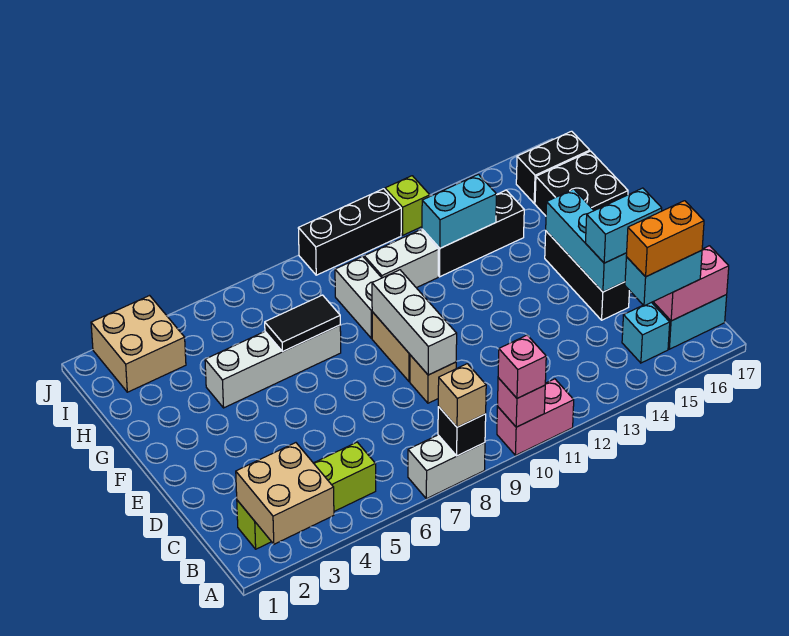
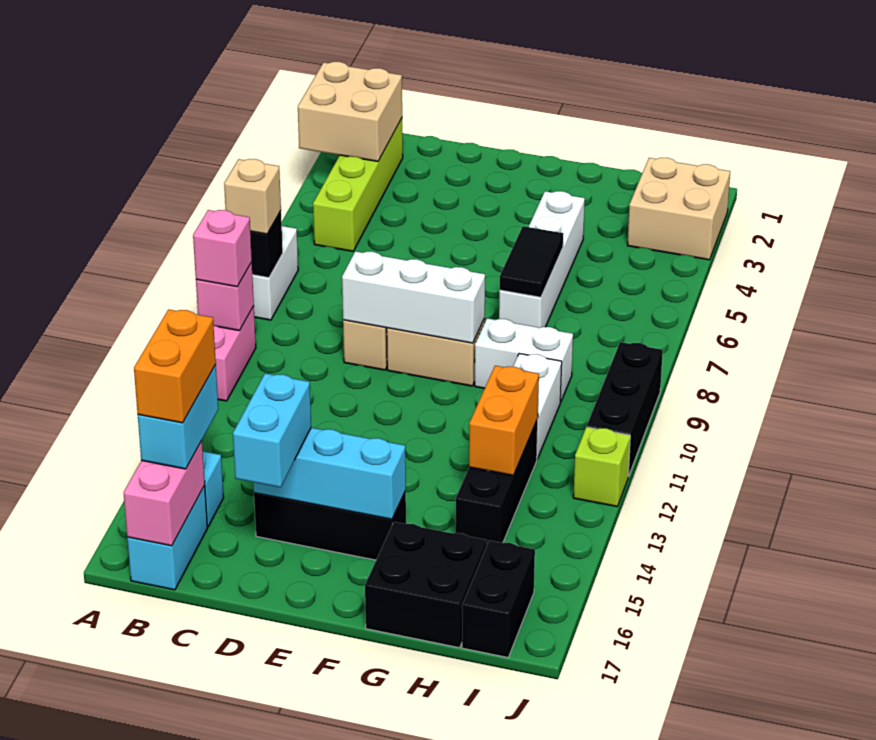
cyan 1x2 brick [422,174,496,248] -> orange 1x2 brick [469,366,539,476]

